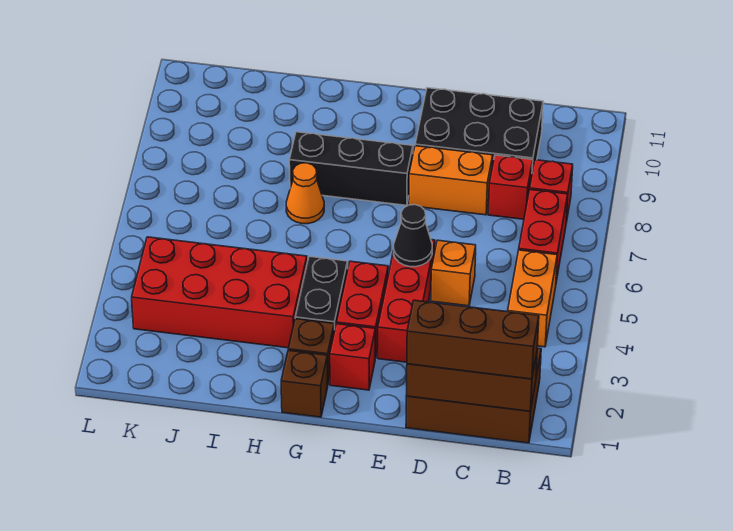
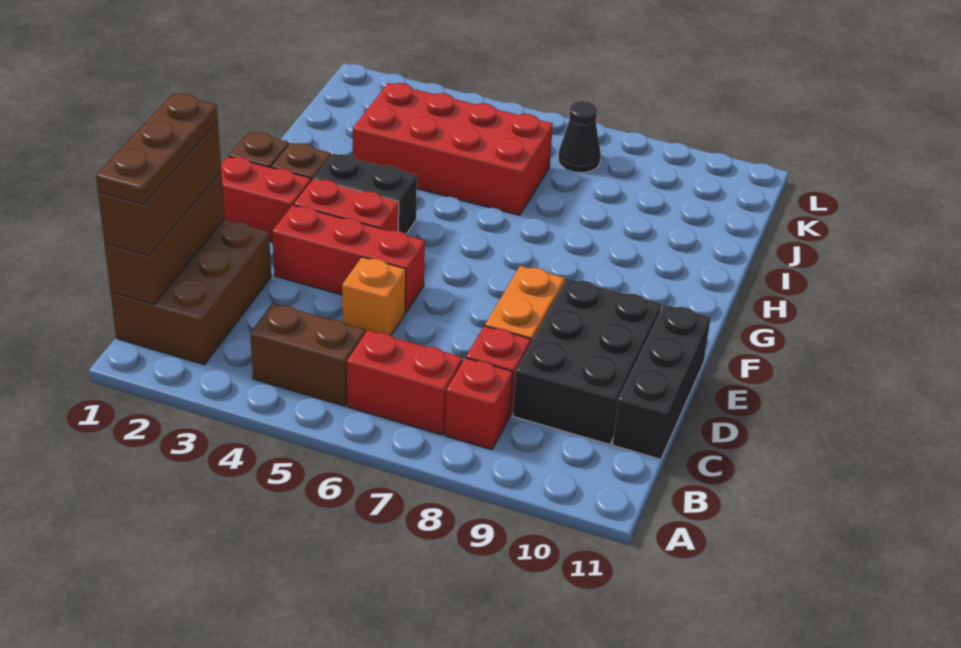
none -> brown 1x3 plate [96,94,218,204]
orange 1x2 brick [508,250,557,347] -> brown 1x2 brick [250,303,365,406]
black 1x1 cone [394,205,432,267] -> black 1x1 cone moved to [558,101,601,173]
red 1x1 brick [330,324,375,390] -> red 1x2 brick [221,156,311,242]
black 1x3 brick [289,132,413,205] -> black 1x3 brick moved to [613,304,711,459]
red 2x4 brick [132,237,307,348] -> red 2x4 brick turned to [353,83,553,215]
orange 1x1 cone [286,163,324,224] -> none

